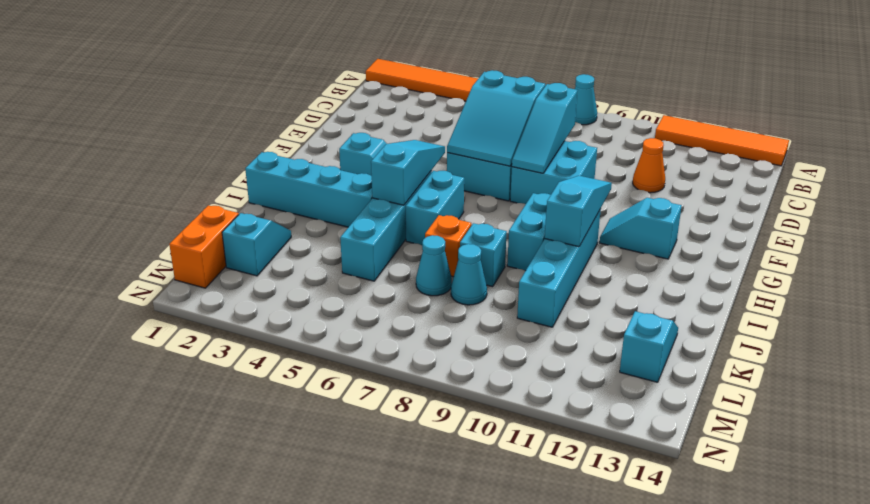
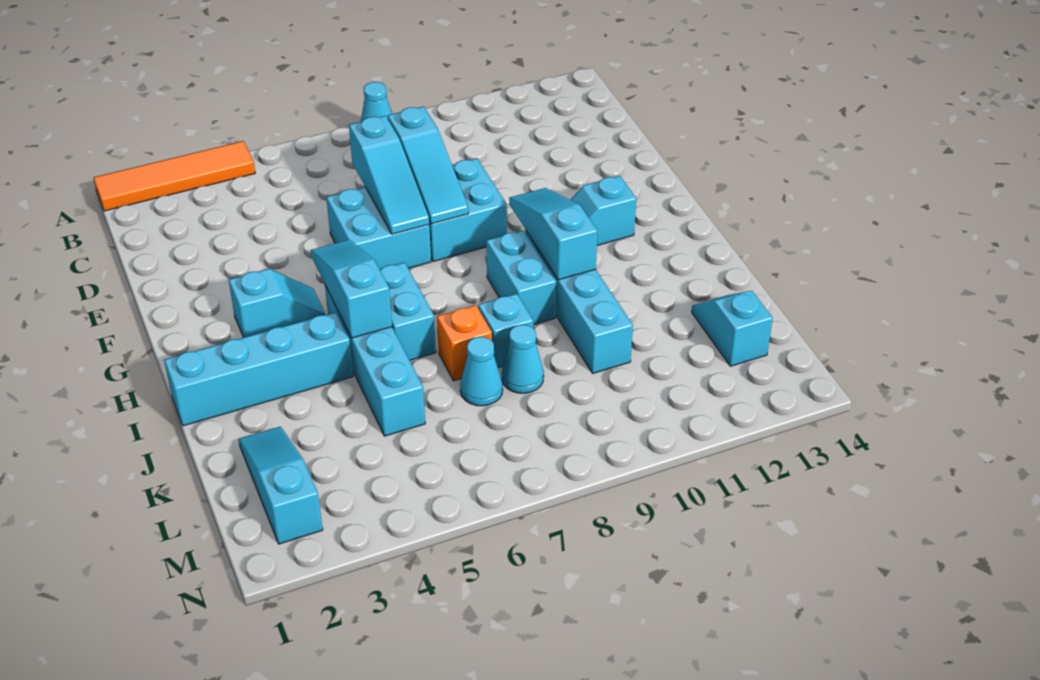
orange 1x4 tile [655,115,789,166] -> none
cyan 2x3 slope [447,70,545,166] -> cyan 1x3 slope [349,116,429,234]
orange 1x1 cone [633,138,665,193] -> none
cyan 1x2 slope [222,213,291,276] -> cyan 1x3 slope [239,427,323,544]
orange 1x2 brick [169,205,239,288] -> none

